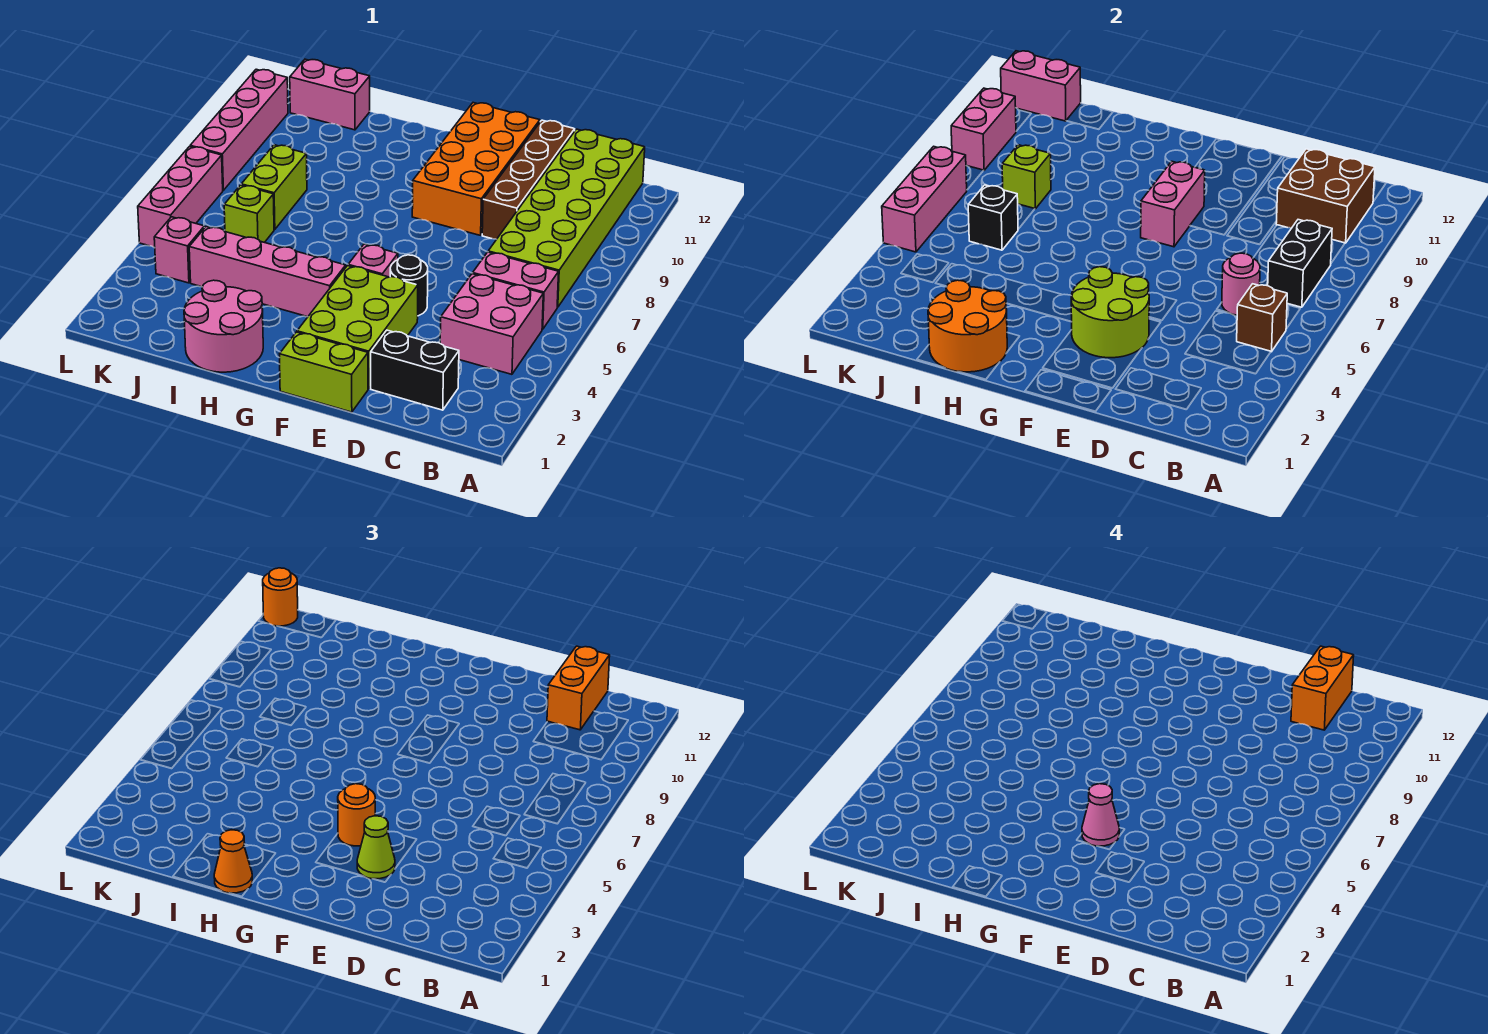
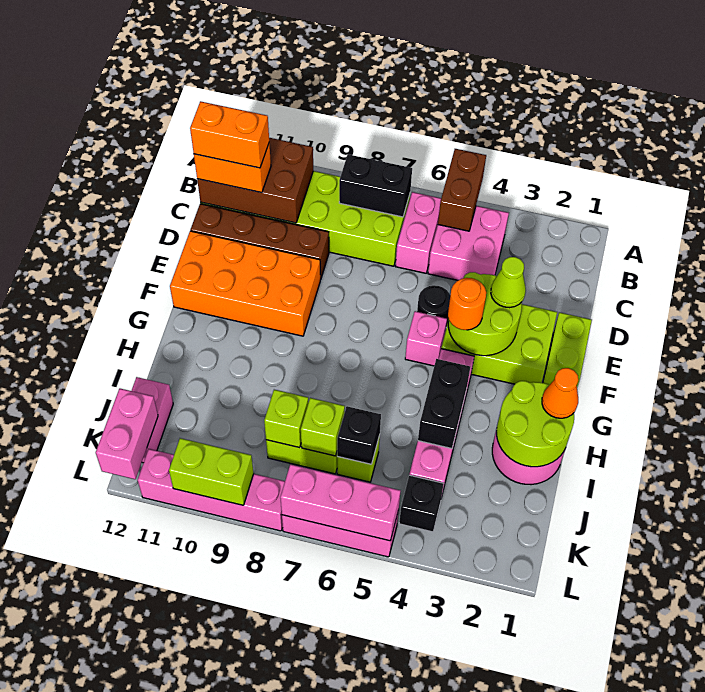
brown 1x1 brick [1237,284,1287,352] -> brown 1x2 brick [438,149,486,231]
brown 2x2 brick [1276,149,1375,243] -> brown 2x3 brick [197,138,313,223]
black 1x2 brick [371,330,459,410] -> black 1x2 brick moved to [418,359,470,449]
pink 1x1 round brick [1222,253,1260,315] -> none
pink 1x1 cone [1082,784,1119,846] -> none
pink 1x2 brick [1141,161,1205,247] -> none
orange 2x2 round brick [928,280,1007,372] -> lime 2x2 round brick [496,381,574,467]
none -> lime 1x1 brick [301,398,345,456]
pink 1x1 brick [154,217,204,283] -> black 1x1 brick [399,475,444,532]
pink 1x2 brick [951,88,1016,170] -> lime 1x2 brick [169,438,254,505]
orange 1x1 round brick [263,568,298,626] -> none

